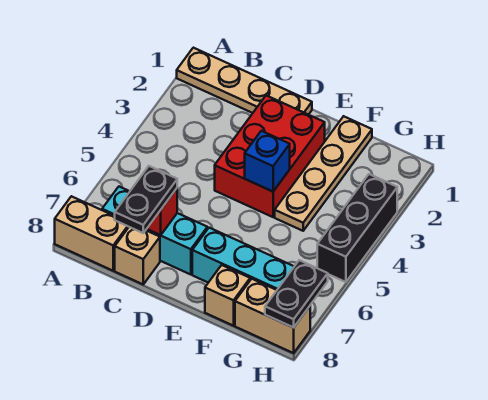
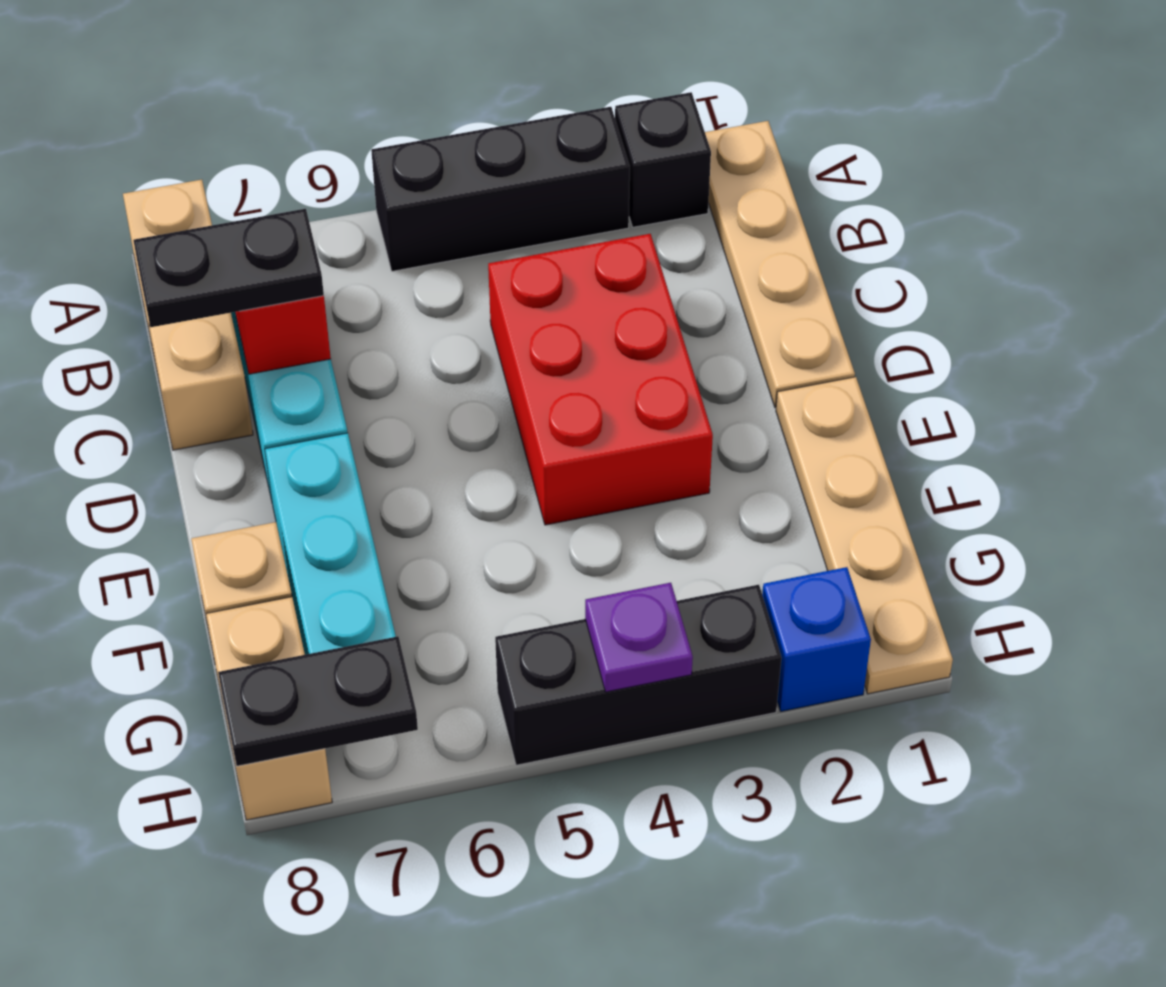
none -> black 1x1 brick [615,92,711,227]
none -> black 1x3 brick [371,107,630,271]
red 2x3 brick [215,96,325,217] -> red 2x3 brick turned to [488,234,713,525]
blue 1x1 brick [245,131,290,192] -> blue 1x1 brick moved to [762,567,871,711]
tan 1x4 plate [275,116,372,231] -> tan 1x4 plate turned to [776,377,953,694]
none -> purple 1x1 plate [585,583,693,692]

